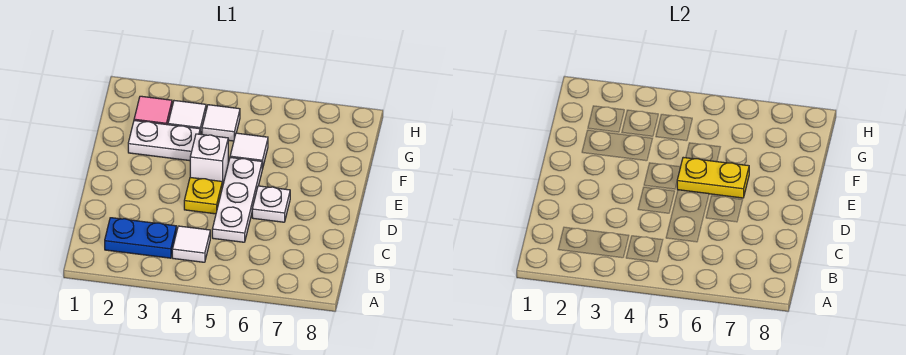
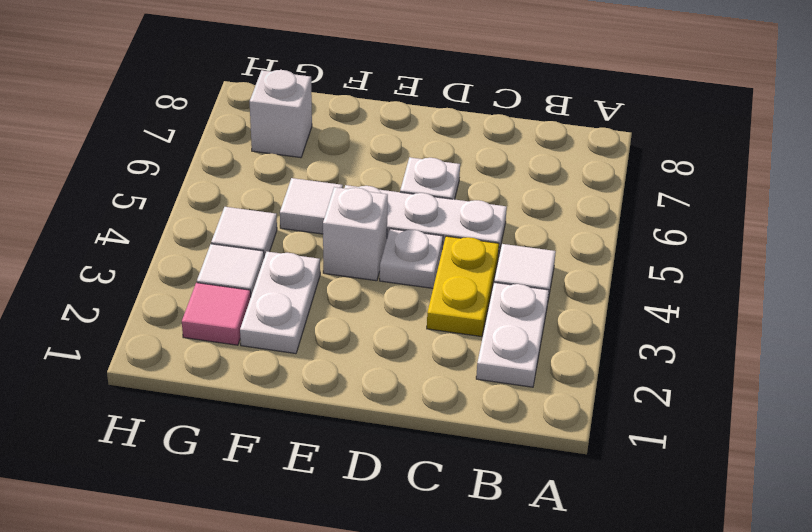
blue 1x2 plate [105,218,176,258] -> white 1x2 plate [476,282,549,387]
yellow 1x1 plate [184,178,222,214] -> white 1x1 plate [380,229,443,288]
yellow 1x2 plate [677,157,749,198] -> yellow 1x2 plate moved to [427,236,499,337]
none -> white 1x1 brick [250,70,312,158]

